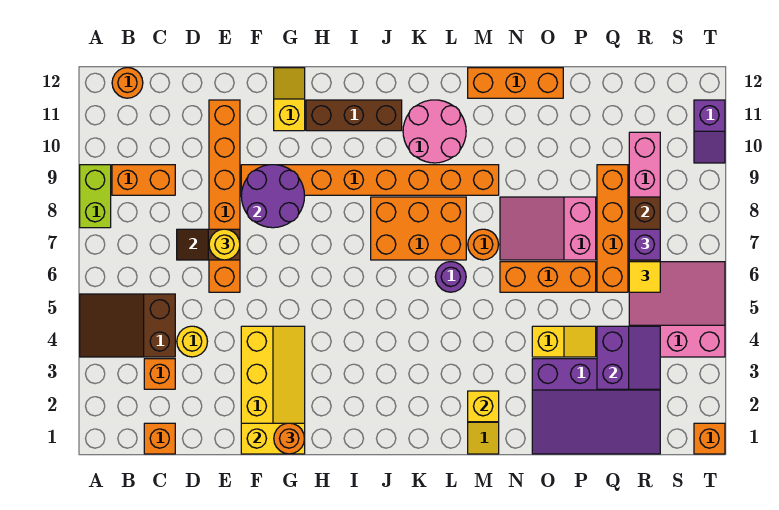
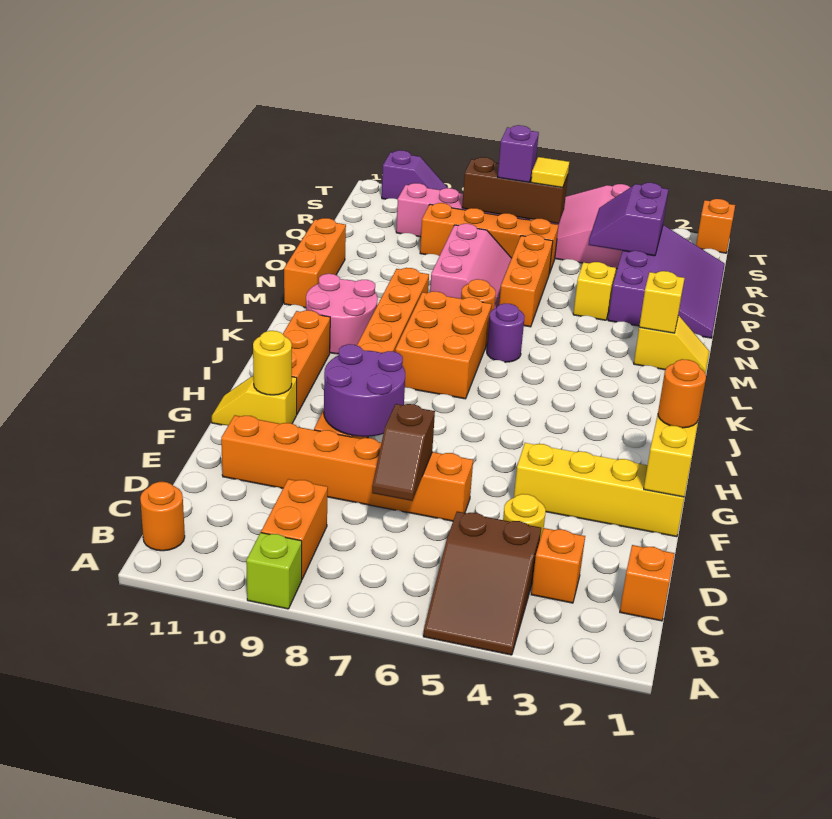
lime 1x2 brick [80,165,111,228] -> lime 1x1 brick [246,533,302,609]
yellow 1x1 round brick [209,229,240,260] -> yellow 1x1 round brick moved to [253,331,292,395]
brown 1x3 brick [306,100,402,131] -> orange 1x3 brick [283,310,330,414]
pink 2x3 slope [500,197,596,260] -> pink 2x3 slope turned to [430,224,512,309]
purple 2x2 slope [597,326,660,389] -> purple 2x2 slope turned to [589,183,668,256]

